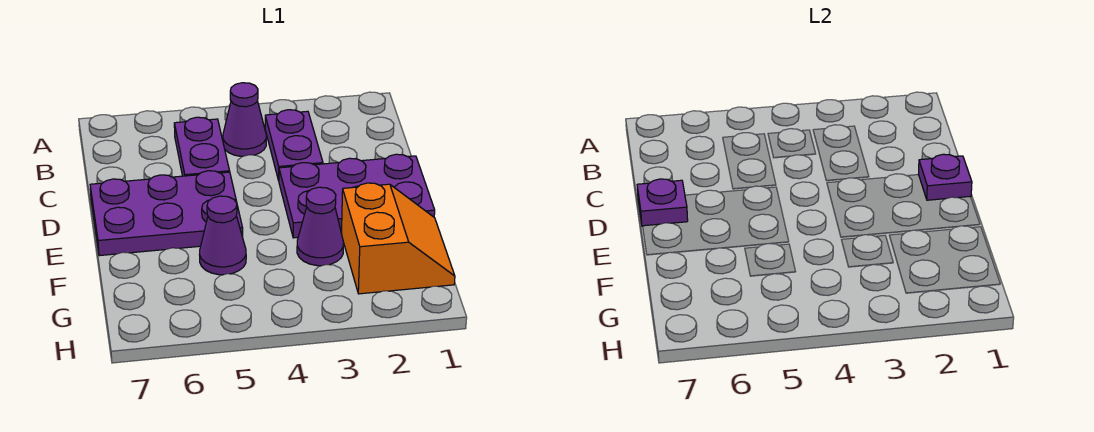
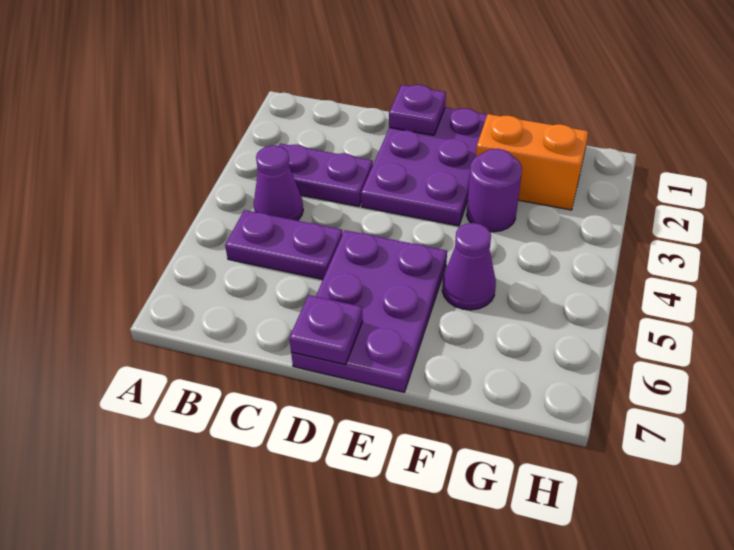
purple 1x1 cone [297,187,343,266] -> purple 1x1 round brick [467,149,522,232]

